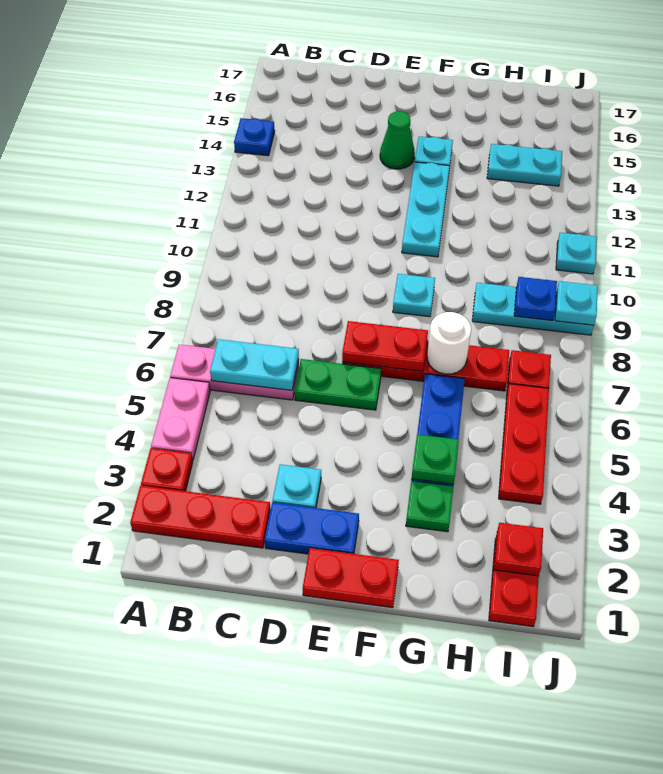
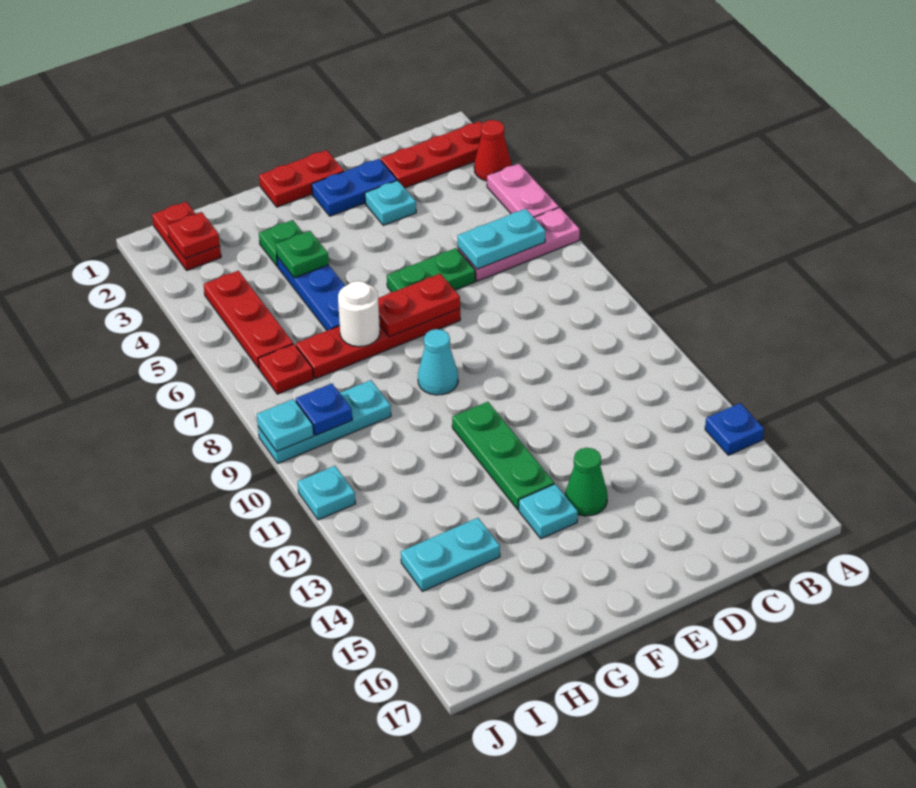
red 1x1 plate [141,448,193,491] -> red 1x1 cone [474,120,511,181]
cyan 1x1 plate [393,274,435,317] -> cyan 1x1 cone [418,329,458,395]
cyan 1x3 plate [402,162,450,257] -> green 1x3 plate [452,402,554,510]

